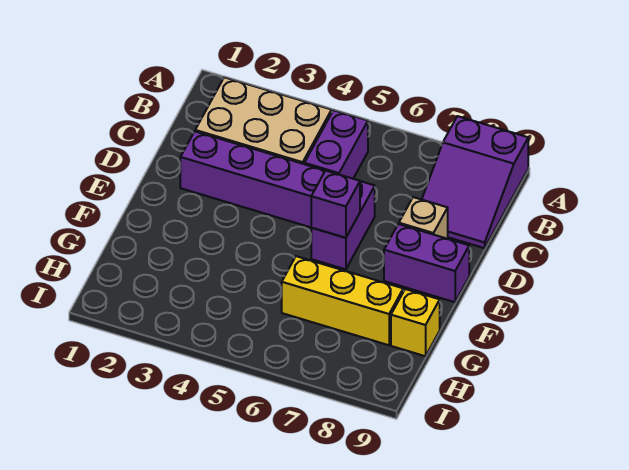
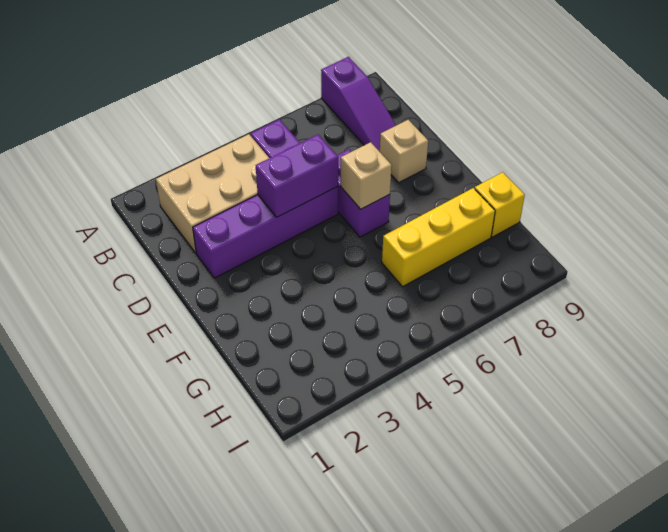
purple 2x3 slope [422,116,528,248] -> purple 1x3 slope [321,57,396,152]
purple 1x1 brick [311,171,360,238] -> tan 1x1 brick [341,142,392,209]
purple 1x2 brick [384,224,469,302] -> purple 1x2 brick moved to [256,135,338,217]

